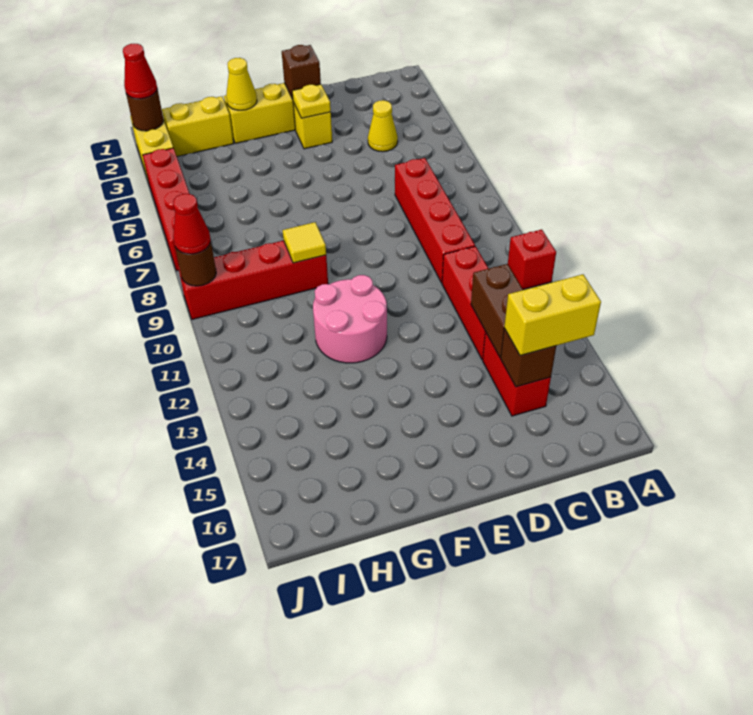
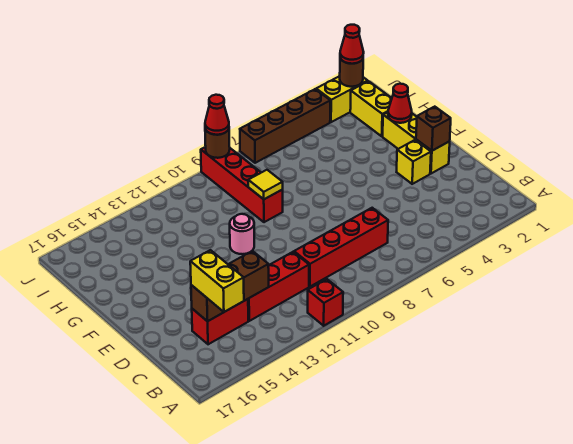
yellow 1x1 cone [368,100,398,152] -> none
yellow 1x1 plate [292,84,331,118] -> none
pink 2x2 round brick [313,275,387,363] -> pink 1x1 round brick [230,214,254,254]
yellow 1x1 cone [226,58,257,110] -> red 1x1 cone [388,84,412,123]
red 1x4 brick [143,148,189,271] -> brown 1x4 brick [240,89,330,163]

